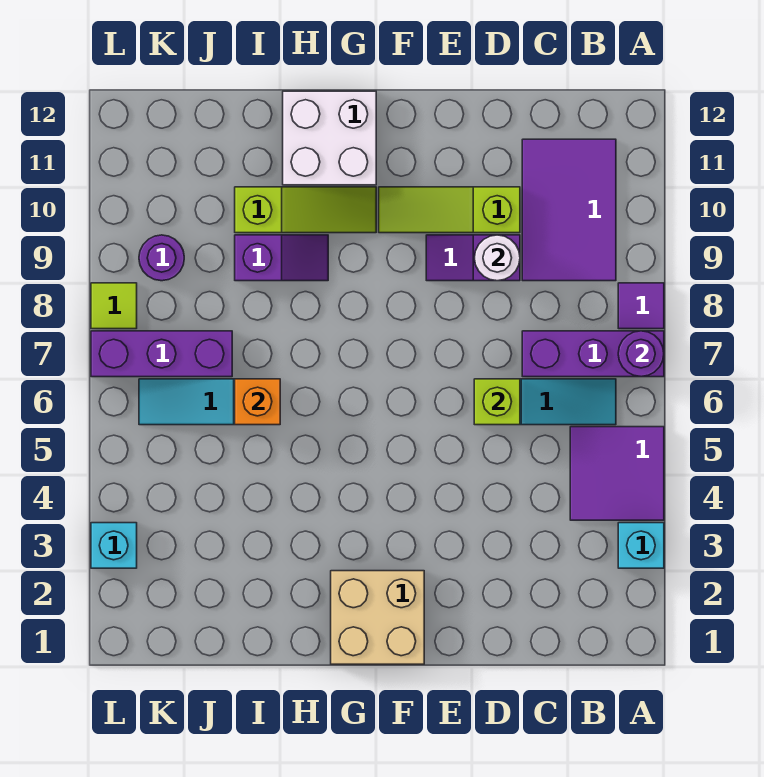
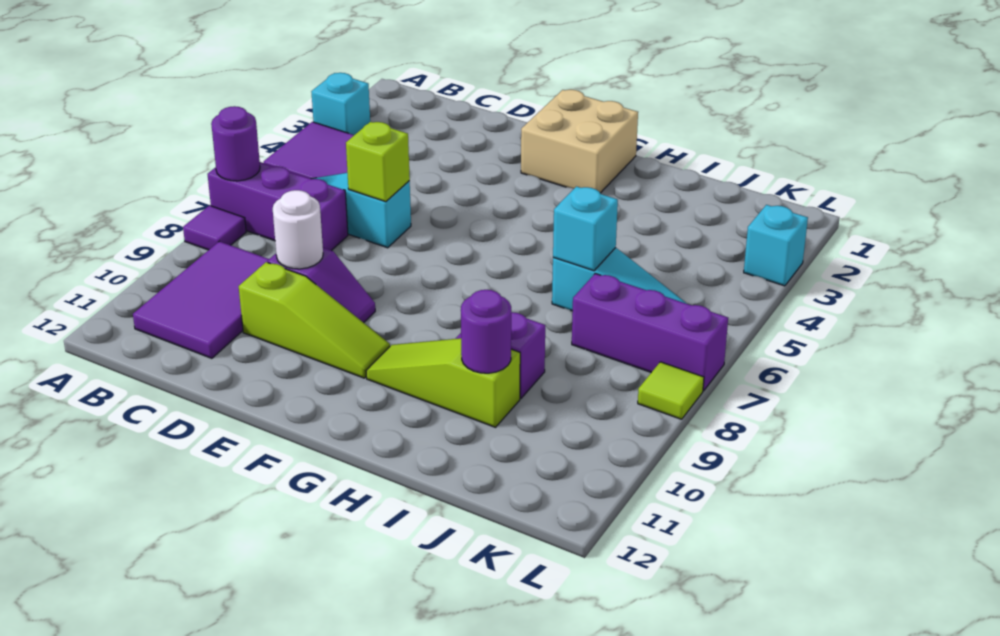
white 2x2 brick [283,91,376,185] -> none
orange 1x1 brick [235,379,280,425] -> cyan 1x1 brick [553,186,618,271]
purple 1x1 round brick [139,235,184,281] -> purple 1x1 round brick moved to [461,290,511,373]

